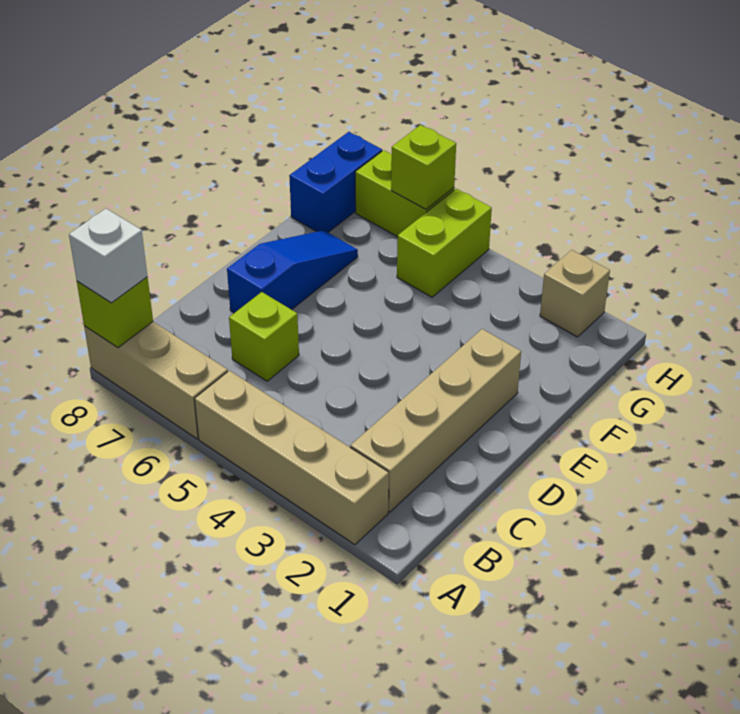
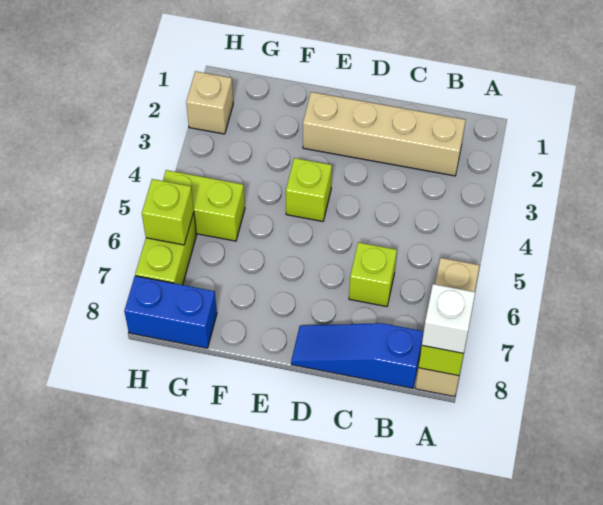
tan 1x4 brick [195,370,389,545] -> none
blue 1x3 slope [227,230,358,313] -> blue 1x3 slope moved to [291,323,424,388]
none -> lime 1x1 brick [286,158,332,221]

